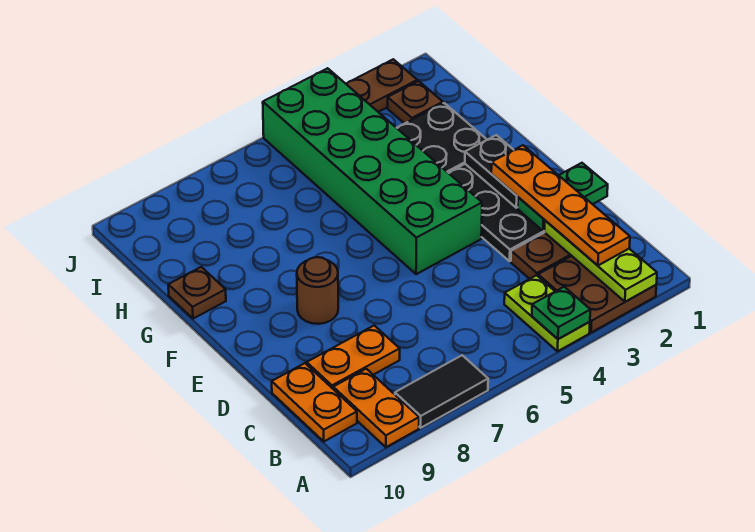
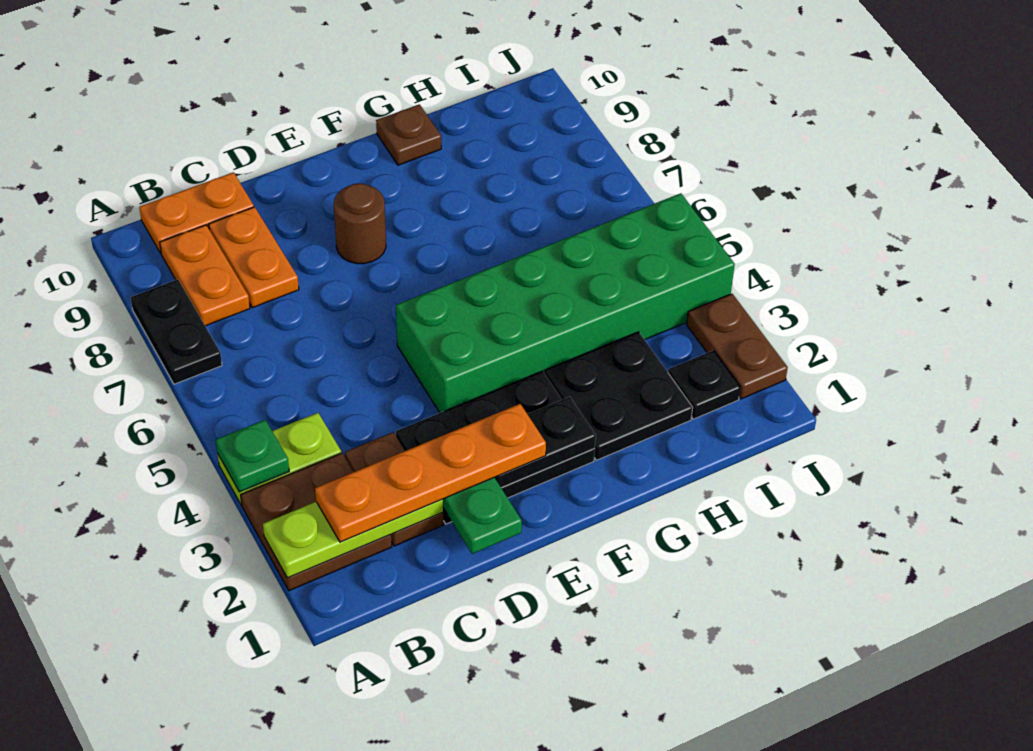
black 1x2 tile [395,355,488,428] -> black 1x2 plate [131,279,222,384]
orange 1x2 plate [333,369,419,447] -> orange 1x2 plate turned to [160,225,250,326]
brown 1x1 plate [388,81,443,124] -> black 1x1 plate [668,350,740,419]

